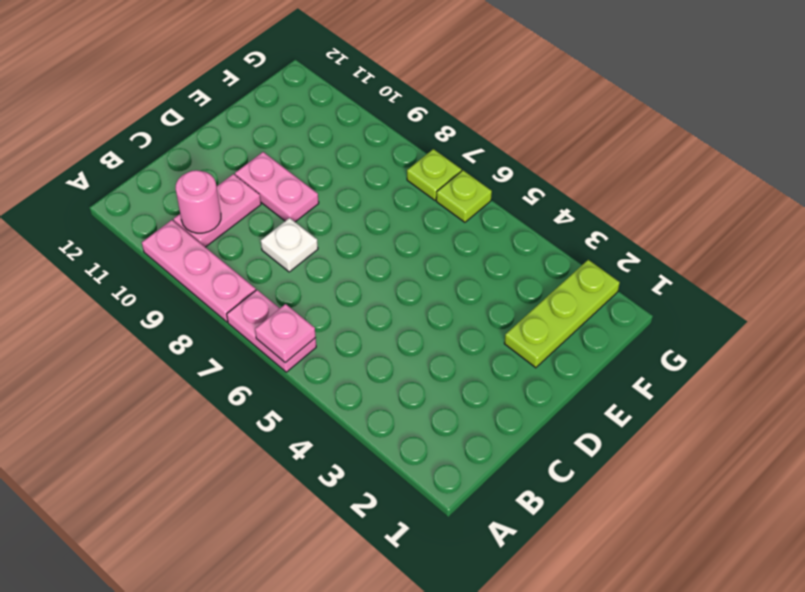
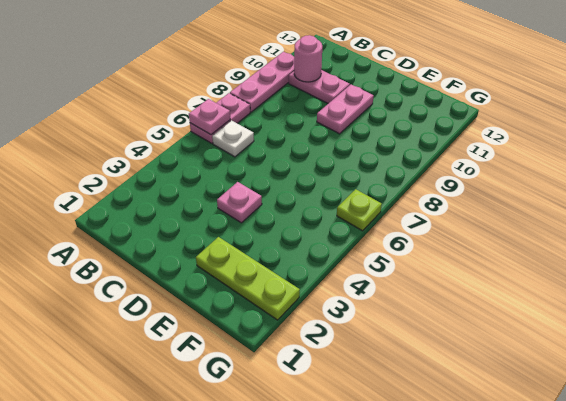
white 1x1 plate [261,218,318,272] -> white 1x1 plate moved to [212,120,254,157]
none -> pink 1x1 plate [217,182,262,223]
lime 1x1 plate [407,149,462,200] -> none

